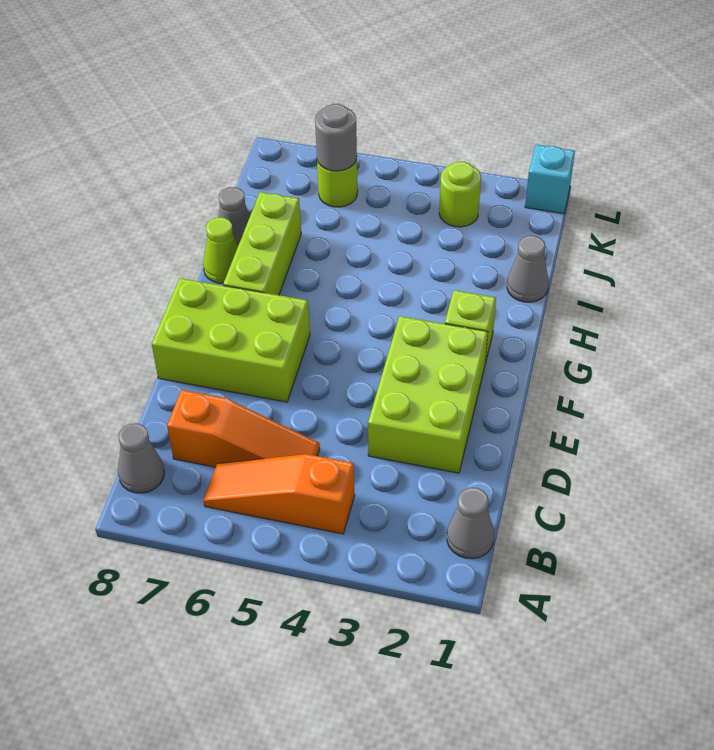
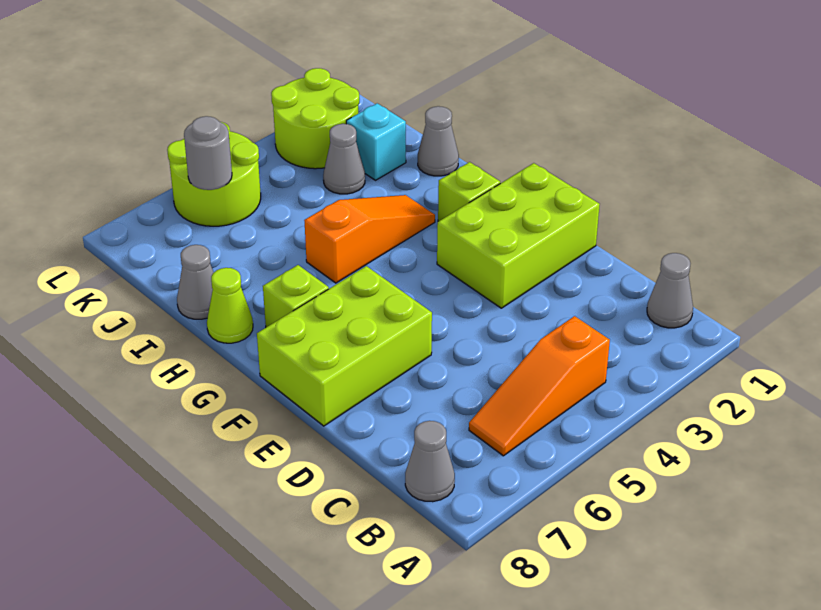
orange 1x3 slope [167,390,320,467] -> orange 1x3 slope moved to [304,195,435,283]
lime 2x3 brick [368,316,488,473] -> lime 2x3 brick turned to [437,163,600,308]
lime 1x3 brick [223,192,301,295] -> lime 1x1 brick [263,265,329,327]
none -> grey 1x1 cone [323,124,365,194]
lime 1x1 round brick [439,162,481,227] -> lime 2x2 round brick [271,68,359,169]
lime 1x1 round brick [317,159,358,207] -> lime 2x2 round brick [167,122,261,226]
cyan 1x1 brick [525,145,575,214] -> cyan 1x1 brick moved to [346,103,406,180]

